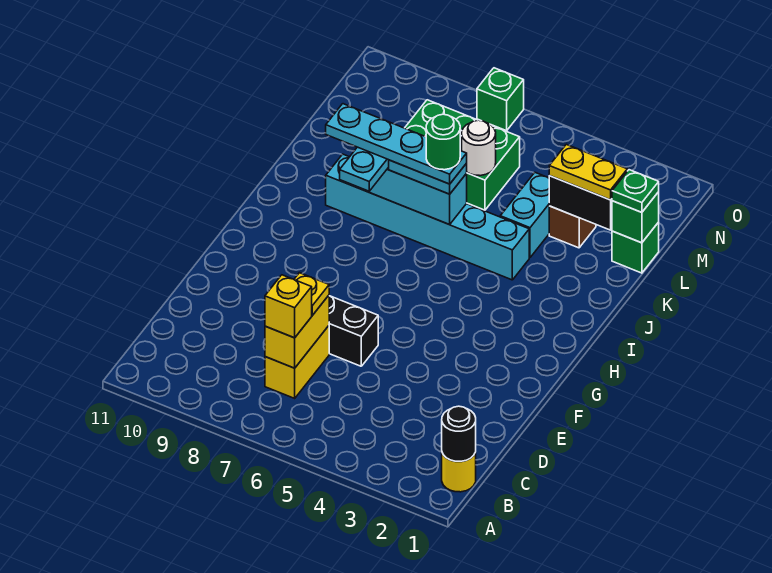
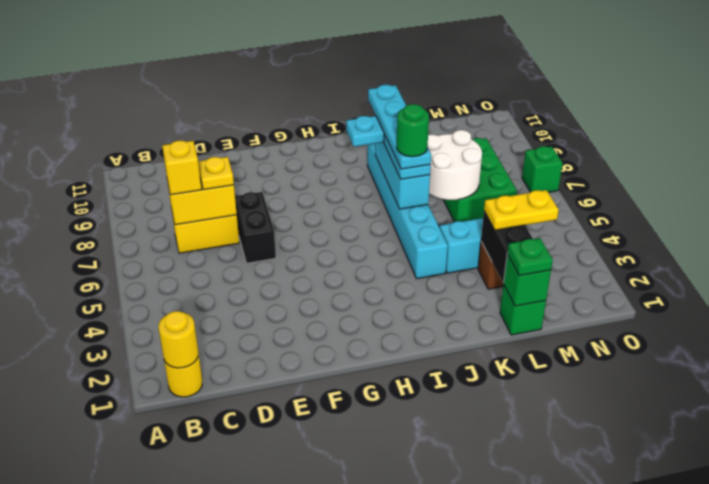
black 1x1 round brick [442,406,476,461] -> yellow 1x1 round brick [158,311,198,368]
yellow 1x2 plate [549,144,627,200] -> yellow 1x2 plate turned to [484,190,559,230]
white 1x1 round brick [462,120,496,176] -> white 2x2 round brick [427,130,482,200]

